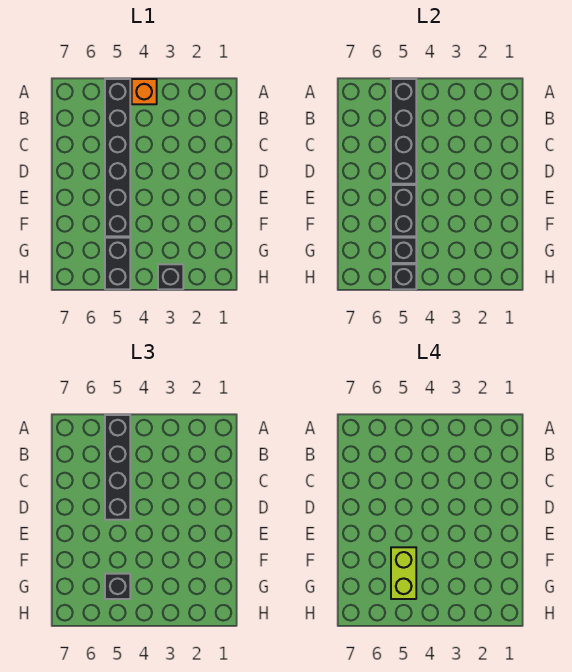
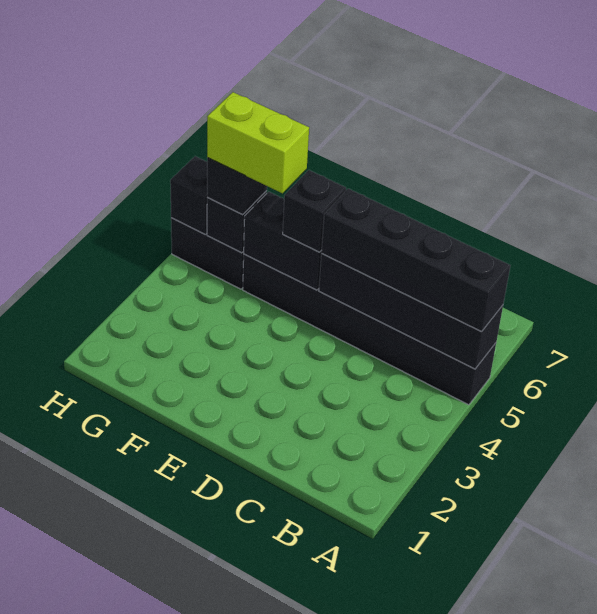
orange 1x1 brick [132,79,157,104] -> none
black 1x1 brick [158,264,183,289] -> black 1x1 brick moved to [283,170,346,252]

